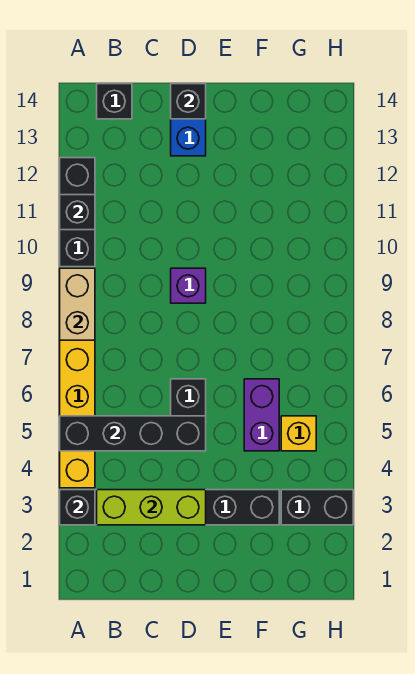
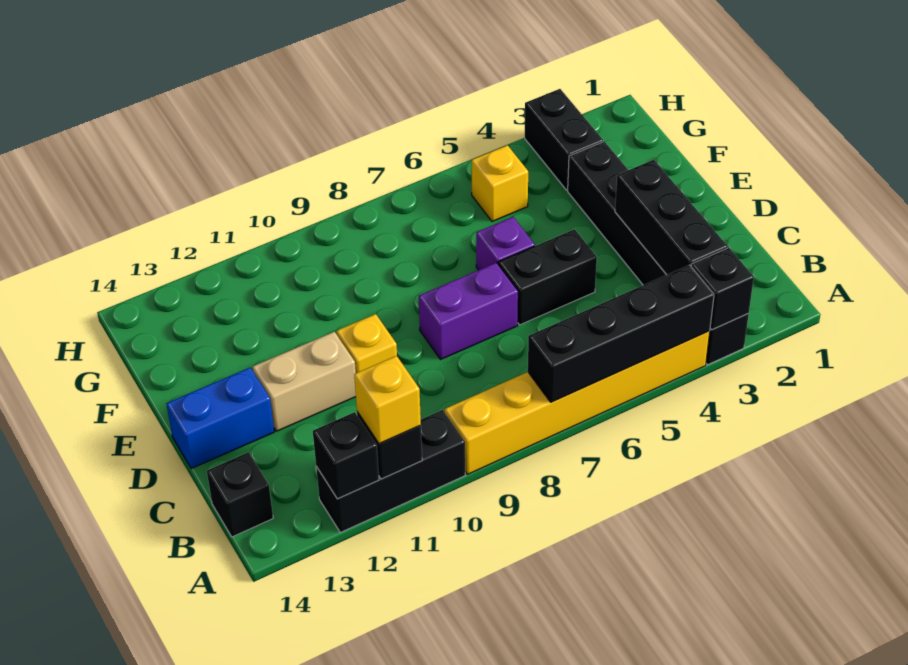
black 1x4 brick [60,416,206,451] -> black 1x4 brick turned to [528,265,714,402]
tan 1x2 brick [60,268,95,340] -> tan 1x2 brick moved to [253,332,356,431]
none -> yellow 1x1 brick [354,356,421,444]
lime 1x3 brick [97,490,206,525] -> black 1x3 brick [615,160,728,275]
purple 1x1 brick [171,268,206,303] -> purple 1x1 brick moved to [476,217,535,270]
none -> yellow 1x1 brick [337,314,397,373]
black 1x1 brick [171,84,206,119] -> black 1x1 brick moved to [313,412,379,499]
purple 1x2 brick [244,379,279,451] -> purple 1x2 brick moved to [419,263,518,360]

